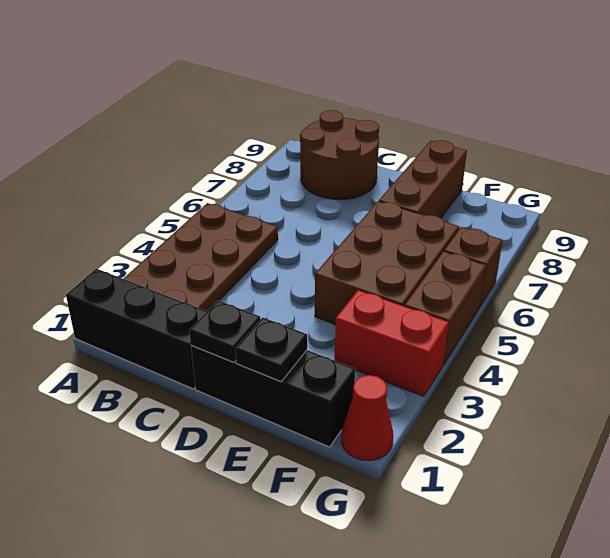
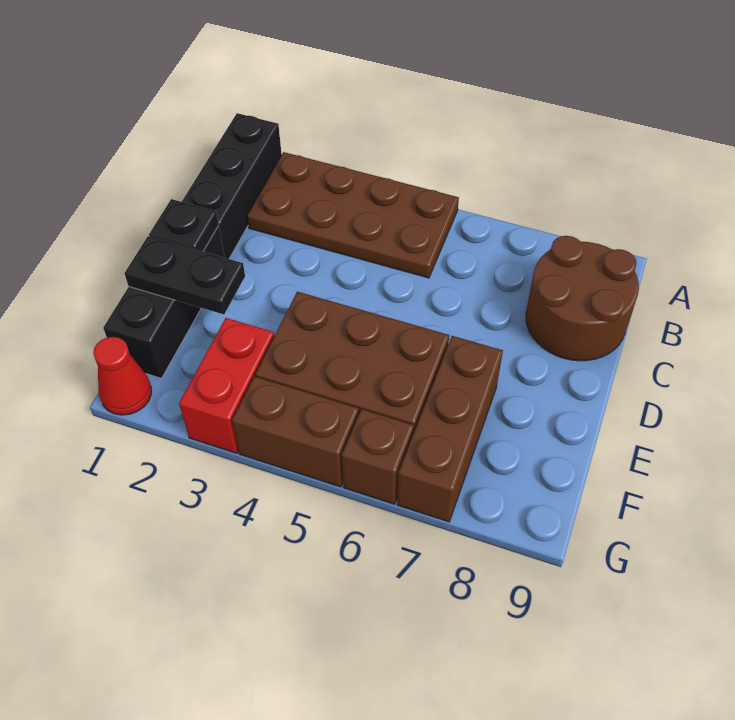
black 1x1 plate [235,317,307,382] -> black 1x2 plate [125,236,245,314]
brown 1x3 brick [379,140,467,218] -> brown 1x3 brick turned to [397,336,503,522]

